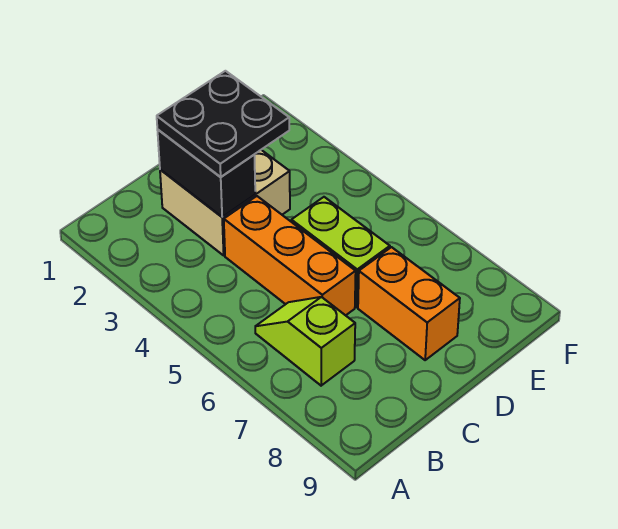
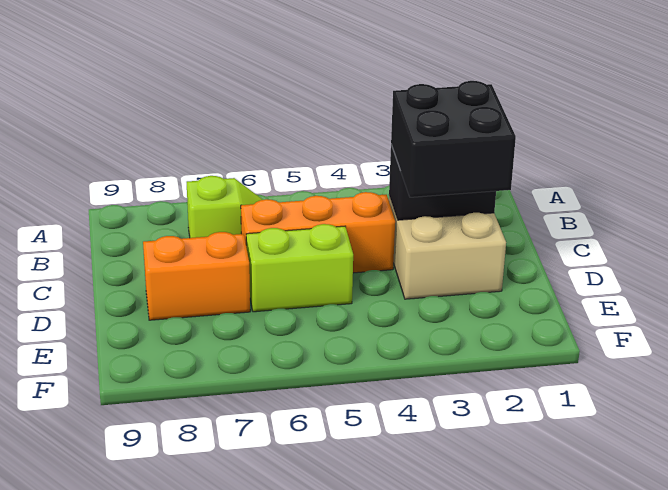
black 2x2 plate [157,71,289,177] -> black 2x2 brick [391,81,516,197]

